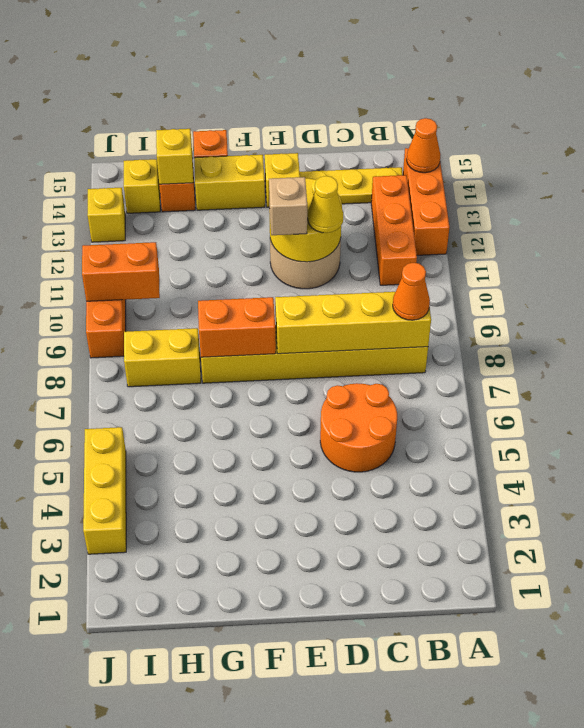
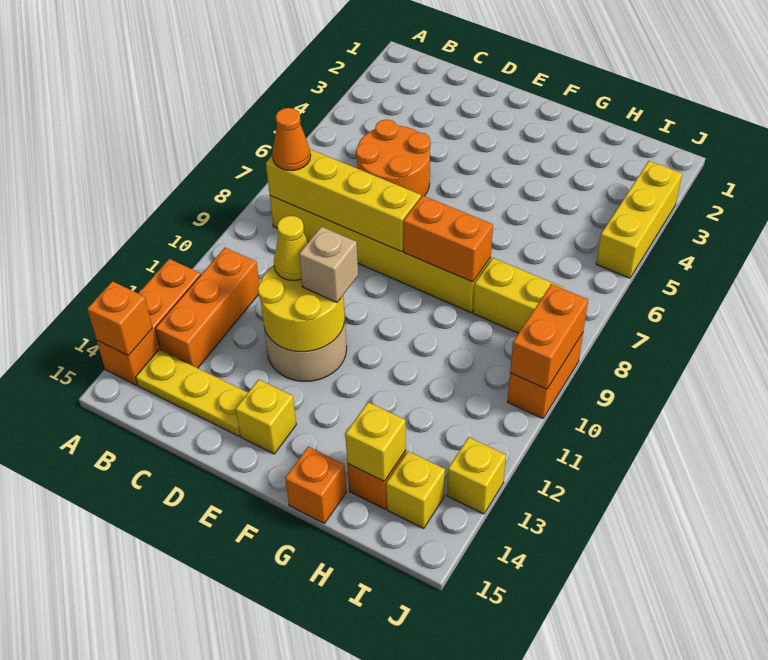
orange 1x1 cone [407,118,441,173] -> orange 1x1 brick [87,281,152,356]
yellow 1x2 brick [194,155,265,210] -> none
orange 1x2 brick [82,242,160,301] -> orange 1x2 brick turned to [510,284,588,389]

